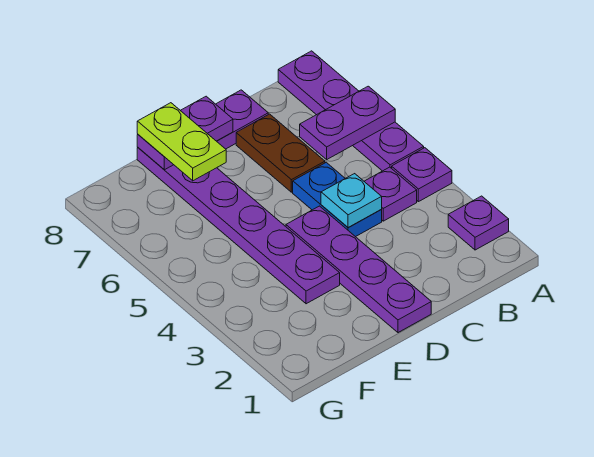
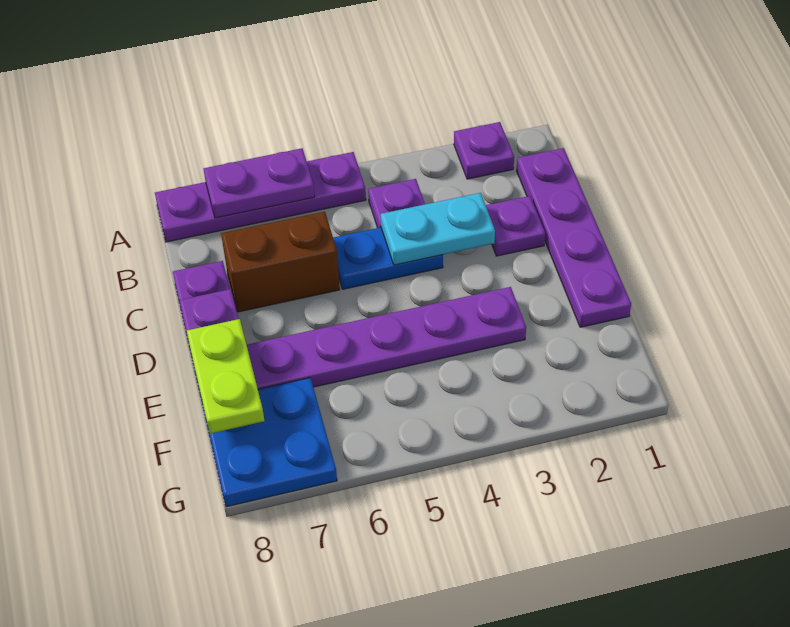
purple 1x1 plate [392,148,452,202] -> purple 1x1 plate moved to [486,196,545,256]
purple 1x2 plate [300,86,395,159] -> purple 1x2 plate turned to [204,148,315,218]
cyan 1x1 plate [321,174,382,227] -> cyan 1x2 plate [381,193,495,265]
brown 1x2 plate [236,114,325,192] -> brown 1x2 brick [221,212,340,312]
purple 1x4 plate [286,206,431,333] -> purple 1x4 plate turned to [517,148,631,327]
lime 1x2 plate [137,103,226,181] -> lime 1x2 plate turned to [187,319,264,434]
none -> blue 2x2 plate [202,378,337,507]

